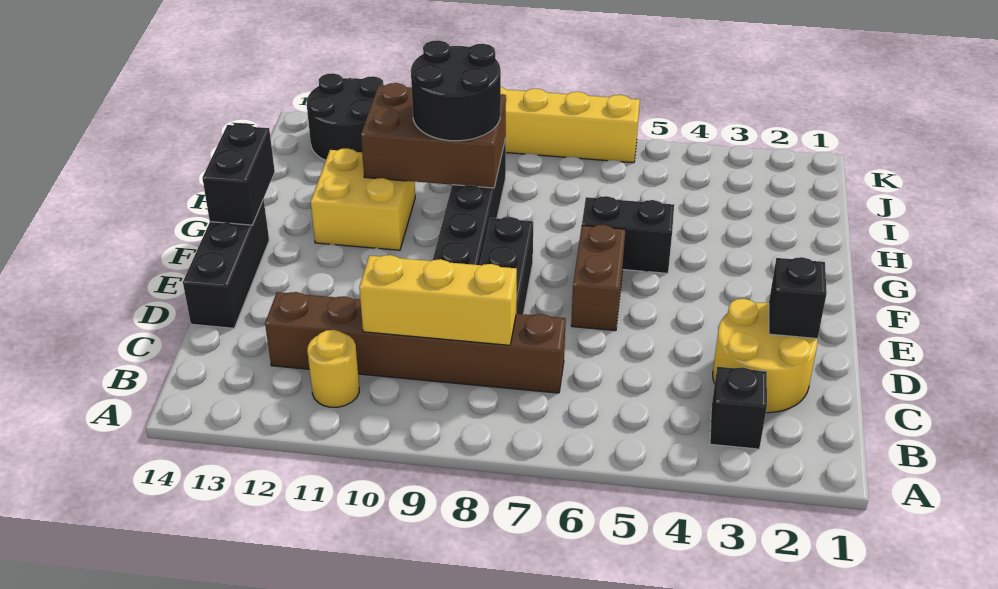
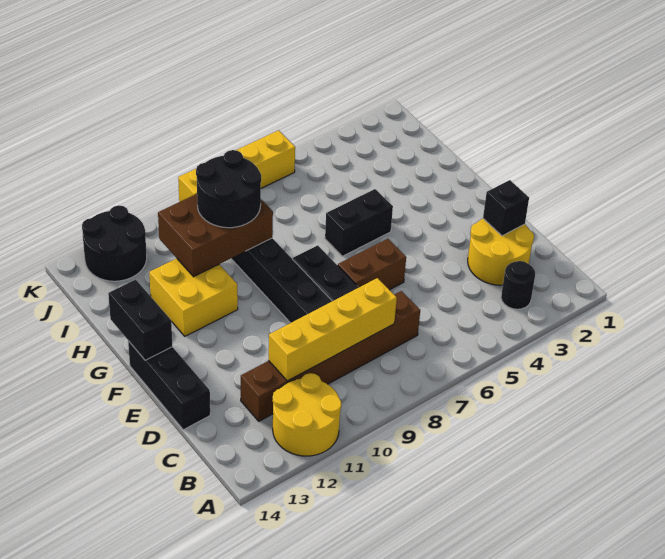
black 1x1 brick [710,367,767,449] -> black 1x1 round brick [501,261,535,309]
yellow 1x1 round brick [307,330,359,407] -> yellow 2x2 round brick [272,373,341,456]
yellow 1x3 brick [359,255,517,345] -> yellow 1x4 brick [269,278,397,381]
brown 1x2 brick [571,225,626,331] -> brown 1x2 brick turned to [338,239,406,290]

